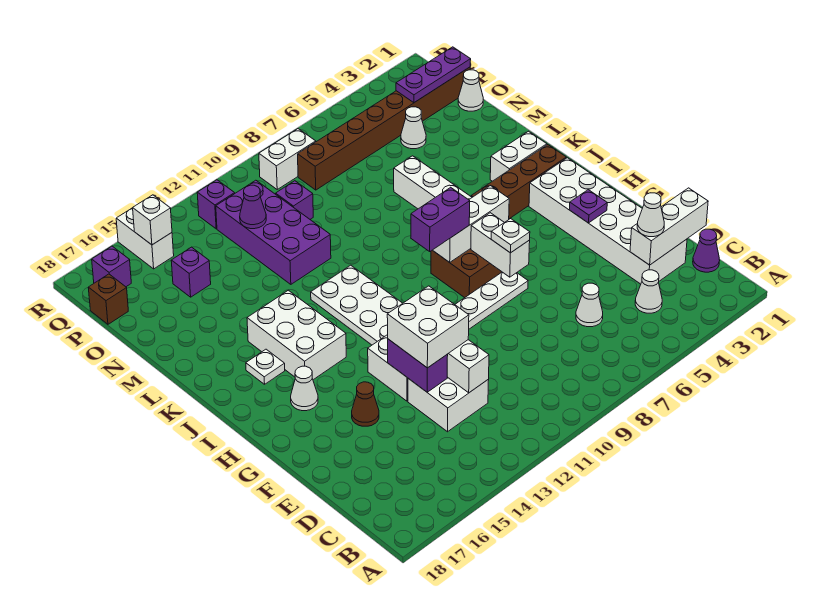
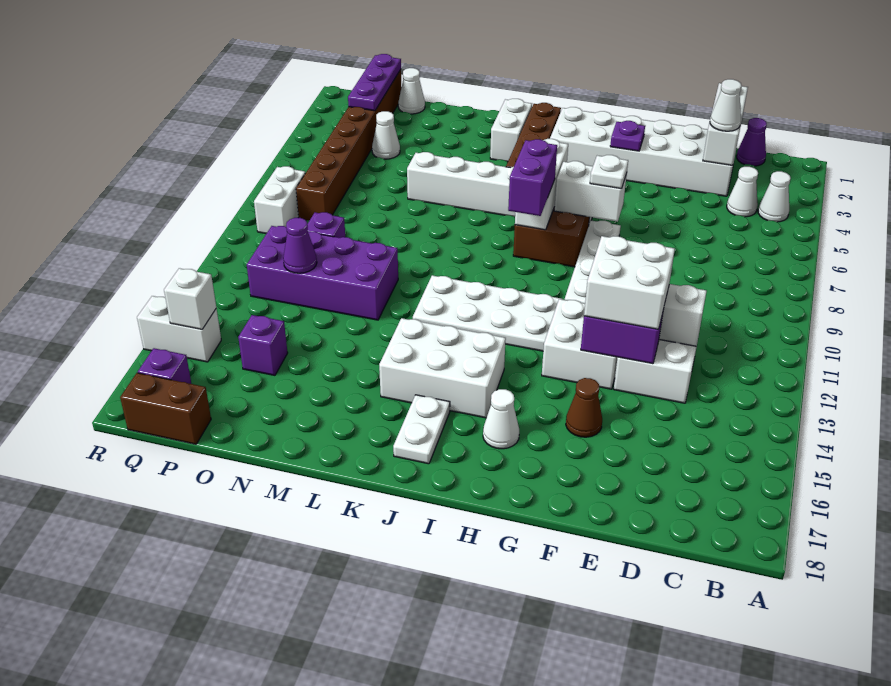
white 1x1 cone [576,283,603,327] -> white 1x1 cone moved to [758,171,791,222]
white 1x1 plate [246,349,285,384] -> white 1x2 plate [393,395,450,464]
brown 1x1 brick [88,274,128,324] -> brown 1x2 brick [120,373,211,444]
purple 1x1 brick [197,180,235,229] -> none

